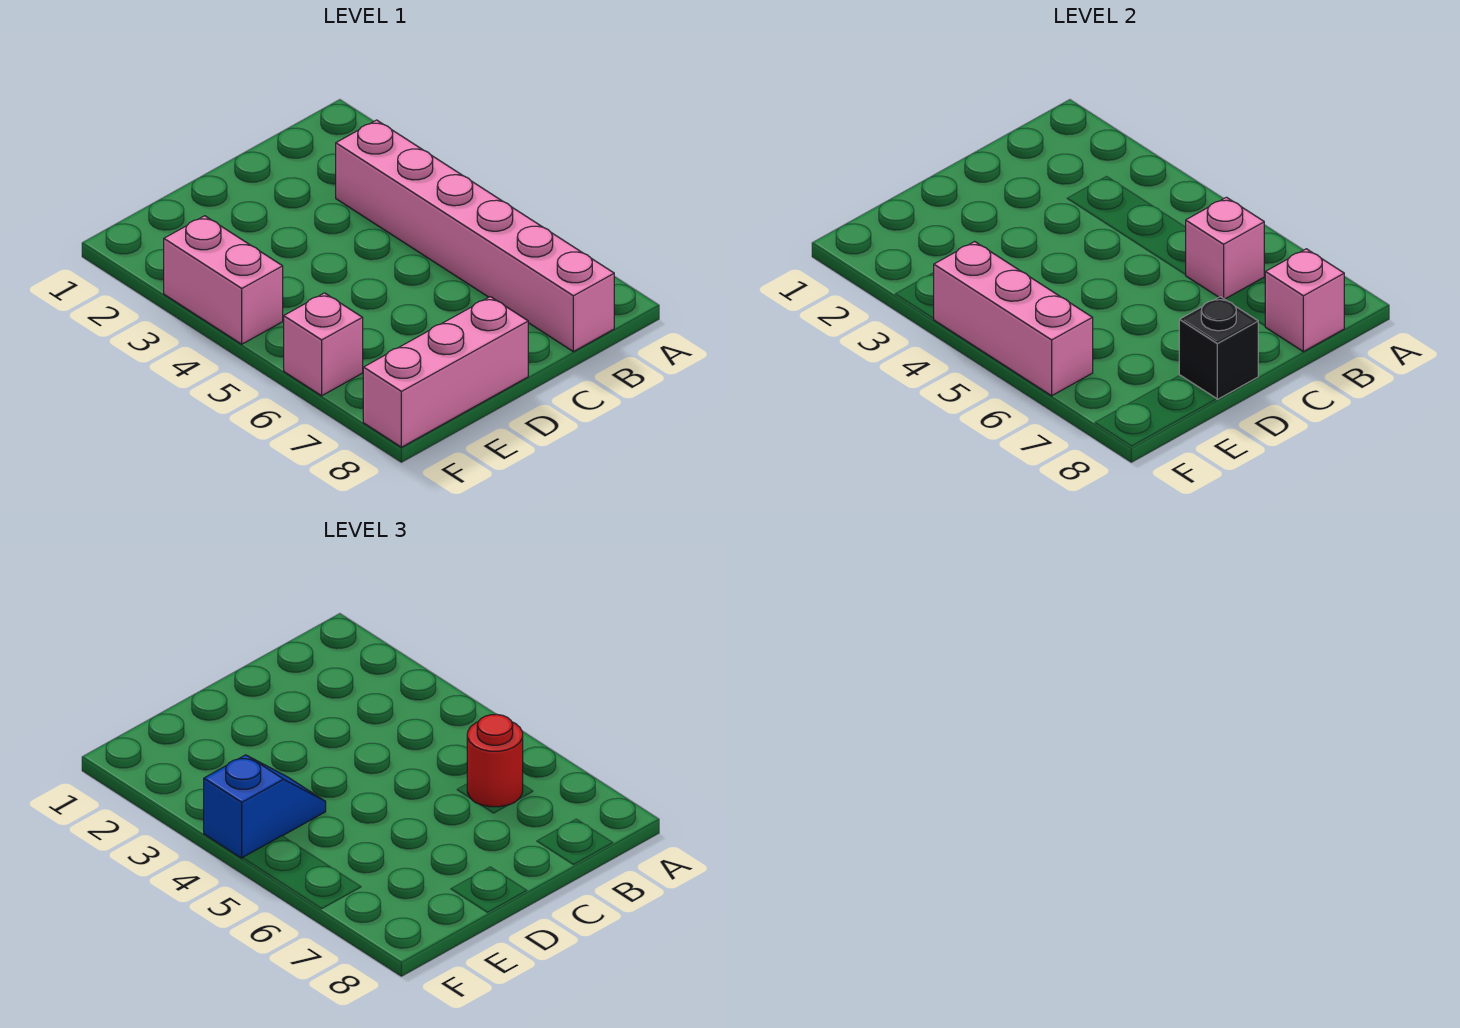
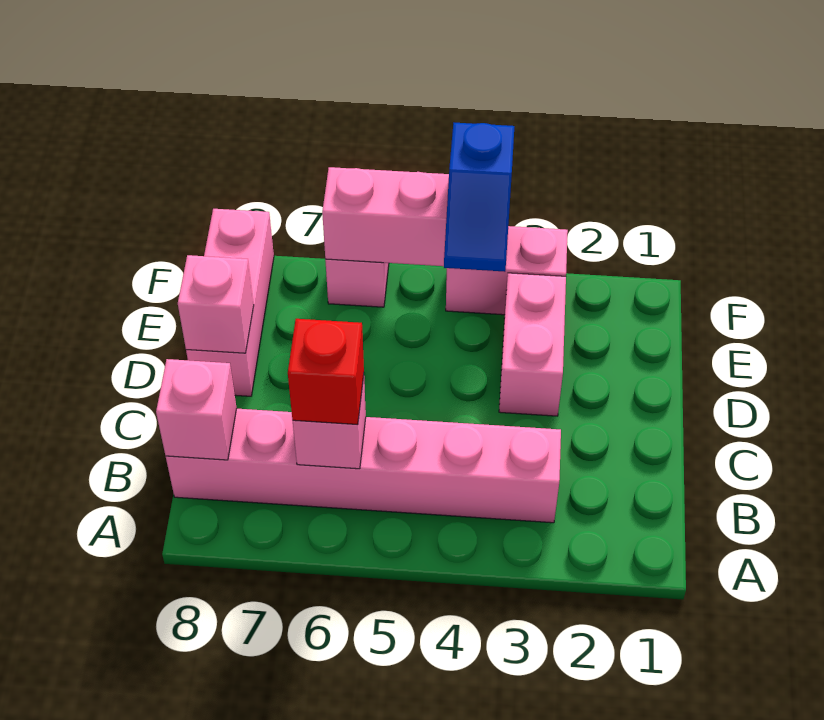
red 1x1 round brick [467,714,523,807] -> red 1x1 brick [288,319,364,425]
none -> pink 1x2 brick [499,273,566,416]
black 1x1 brick [1179,297,1258,399] -> pink 1x1 brick [178,255,254,353]

